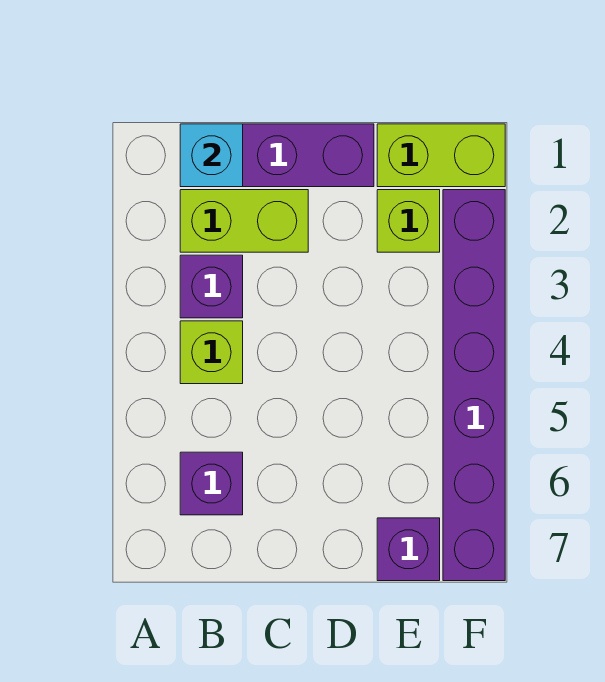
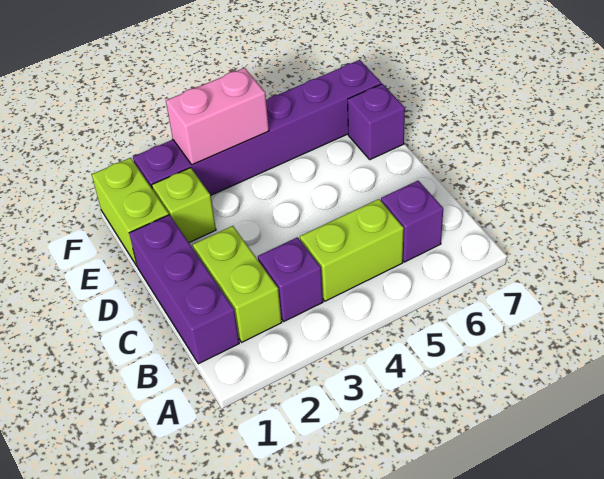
cyan 1x1 brick [180,124,243,187] -> none
lime 1x1 brick [180,321,243,384] -> lime 1x2 brick [300,199,404,301]
none -> pink 1x2 brick [166,68,269,165]

